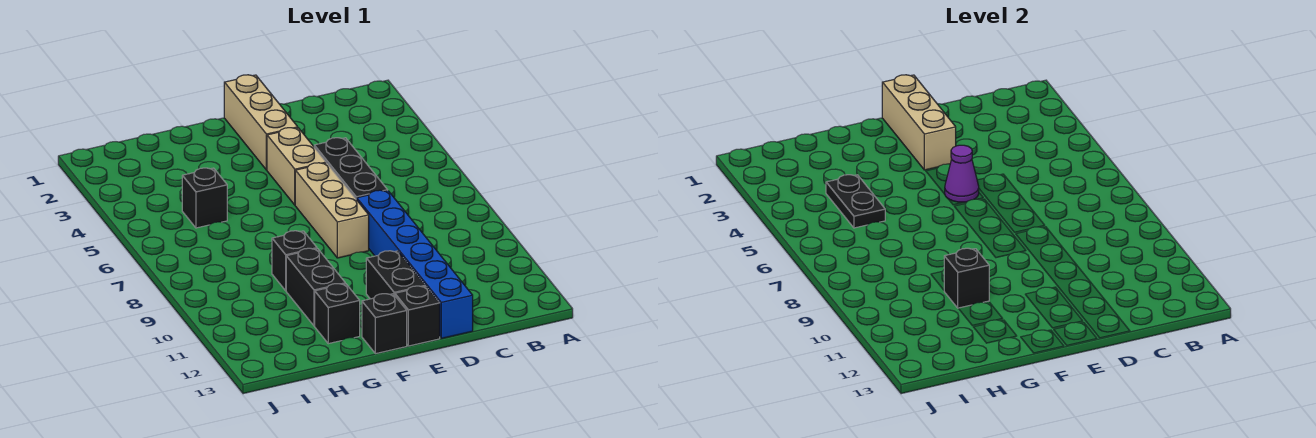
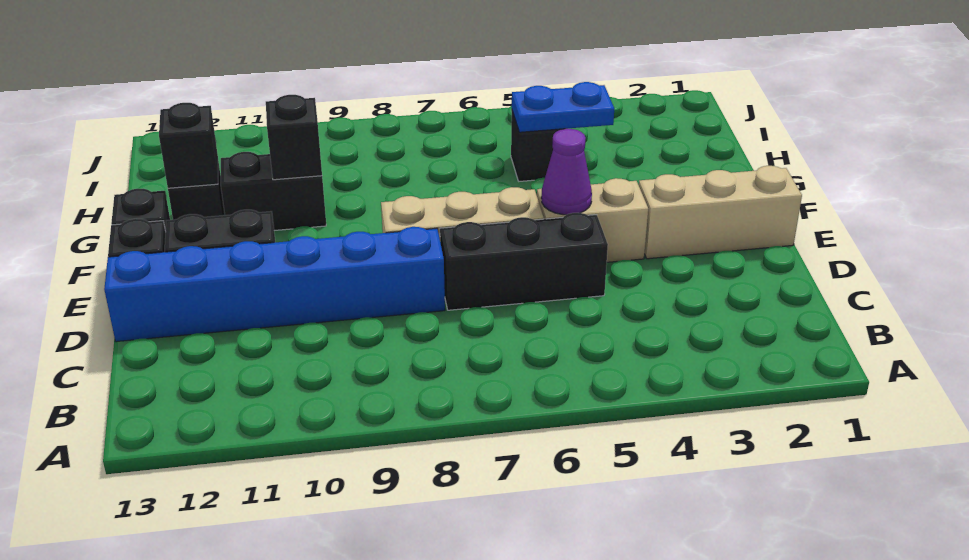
tan 1x3 brick [882,75,956,170] -> none
black 1x1 brick [272,231,317,291] -> black 1x1 brick moved to [159,103,218,188]
black 1x2 plate [826,175,885,228] -> blue 1x2 plate [512,82,614,132]

